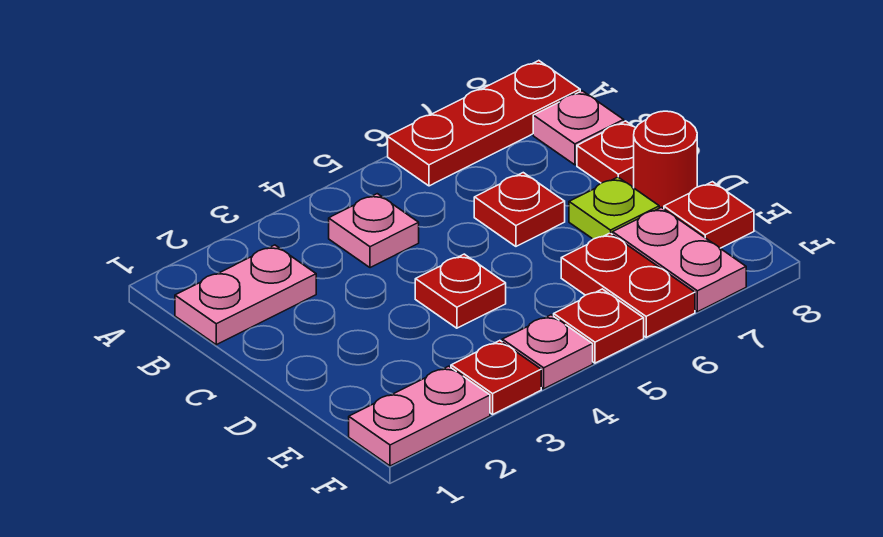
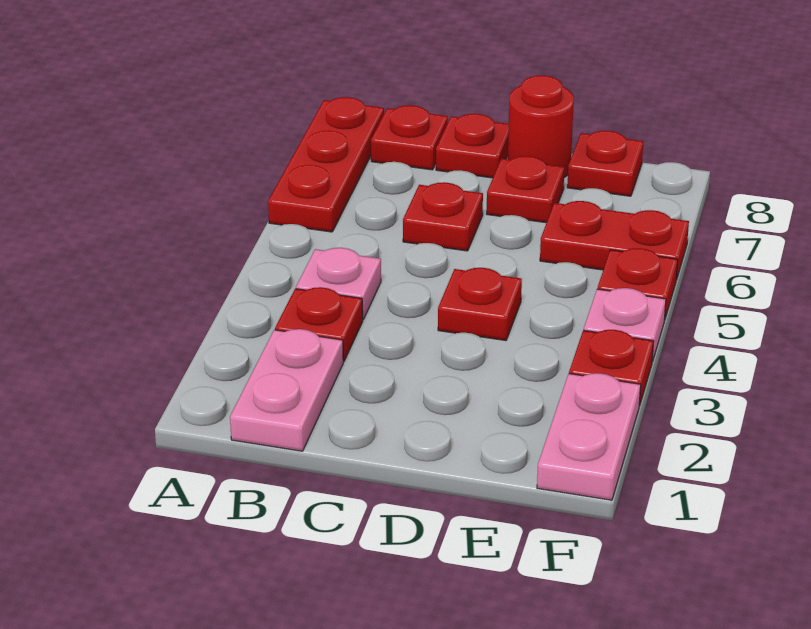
none -> red 1x1 plate [275,287,363,361]
pink 1x1 plate [533,91,624,165] -> red 1x1 plate [371,105,448,170]
lime 1x1 plate [569,177,659,239] -> red 1x1 plate [487,156,564,223]
pink 1x2 plate [613,207,746,312] -> none

